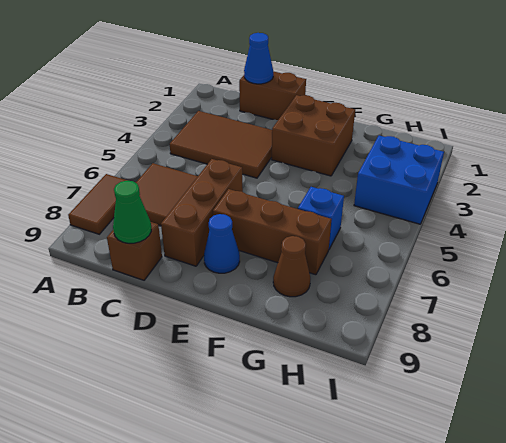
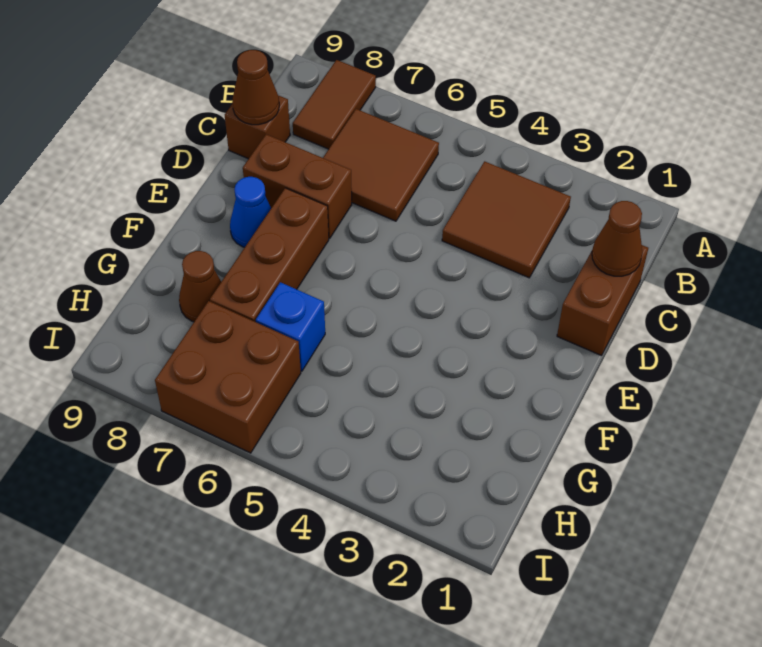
brown 1x2 tile [68,174,128,234] -> brown 1x2 tile turned to [293,60,376,149]
brown 2x3 tile [170,111,272,178] -> brown 2x2 tile [442,161,571,278]
blue 1x1 cone [244,33,273,84] -> brown 1x1 cone [592,201,642,276]
green 1x1 cone [113,181,151,243] -> brown 1x1 cone [232,50,279,125]
brown 1x3 brick [161,159,243,266] -> brown 1x2 brick [243,134,352,238]
brown 2x2 brick [272,95,355,176] -> brown 2x2 brick moved to [155,301,301,453]
blue 2x2 brick [354,136,444,224] -> none

